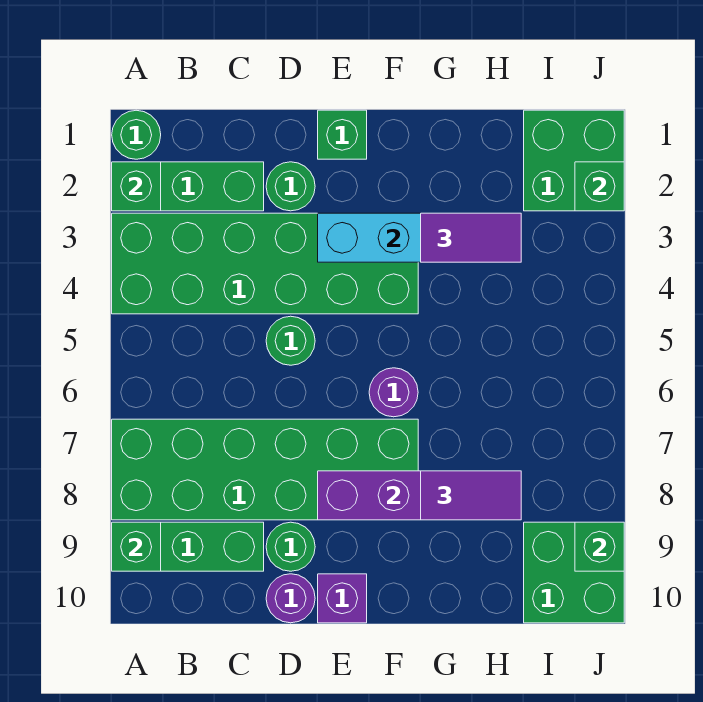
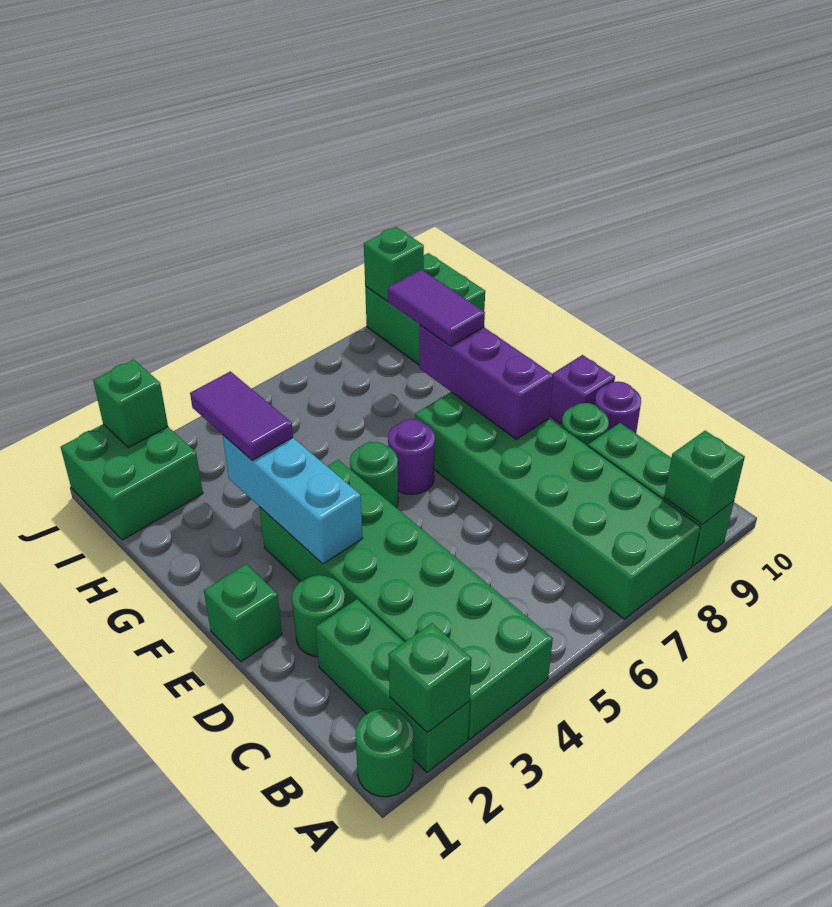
green 1x1 round brick [266,316,315,365] -> green 1x1 round brick moved to [350,442,398,507]

